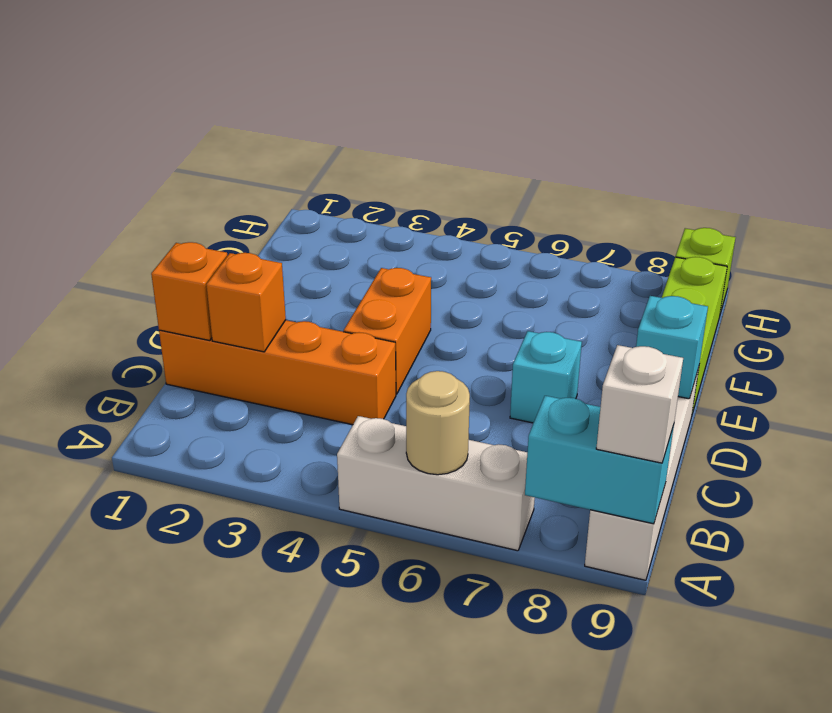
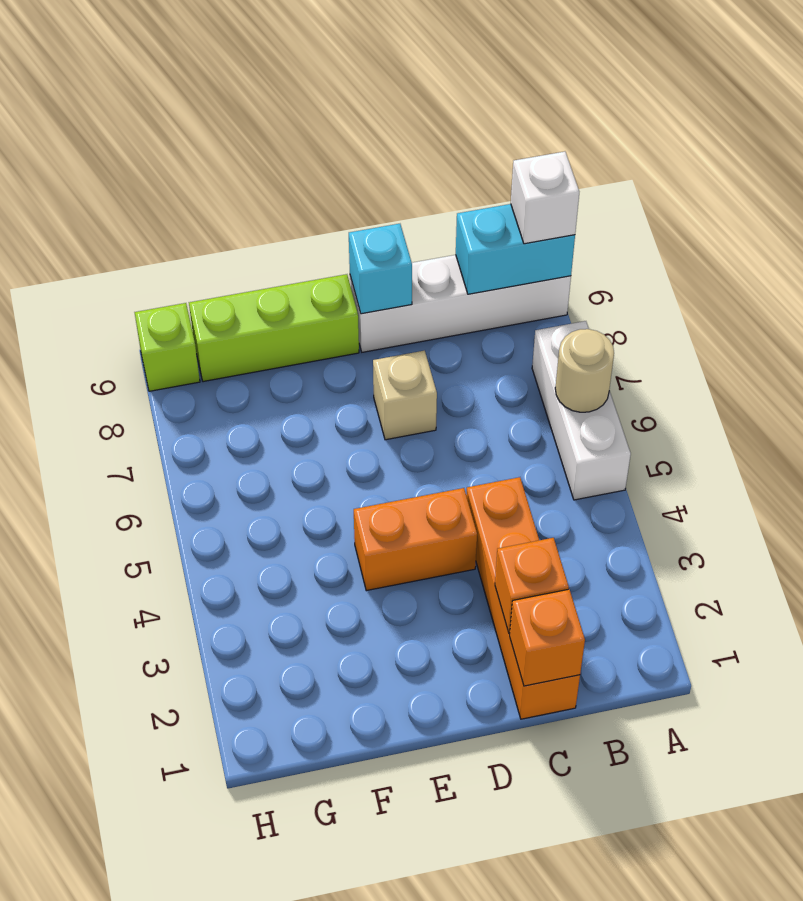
cyan 1x2 brick [525,396,674,524] -> cyan 1x2 brick turned to [456,204,575,294]
cyan 1x1 brick [510,331,582,423] -> tan 1x1 brick [373,351,437,440]

